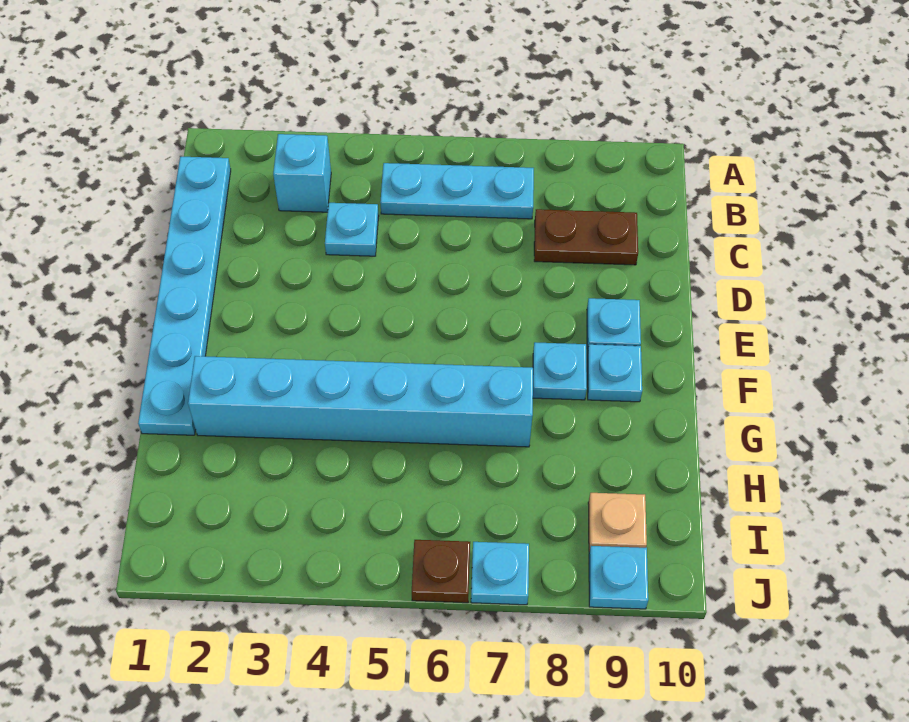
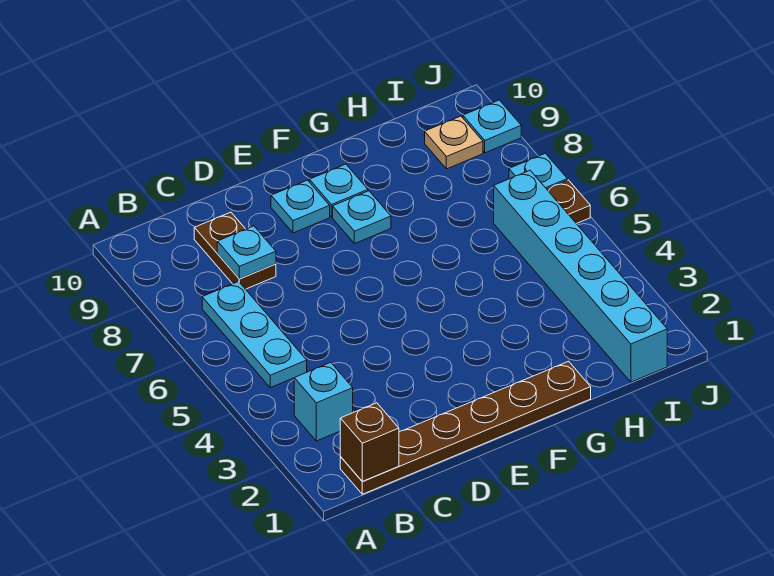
cyan 1x6 plate [138,157,231,435] -> brown 1x6 plate [340,361,591,494]
none -> brown 1x1 brick [340,403,399,482]
cyan 1x1 plate [325,203,379,256] -> cyan 1x1 plate moved to [217,226,276,279]
cyan 1x6 brick [188,356,533,447] -> cyan 1x6 brick moved to [494,170,667,382]

